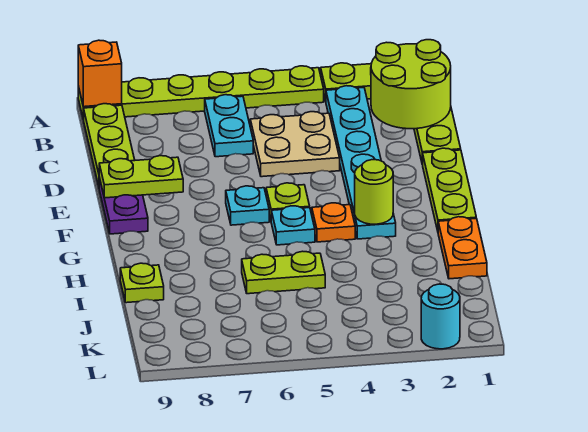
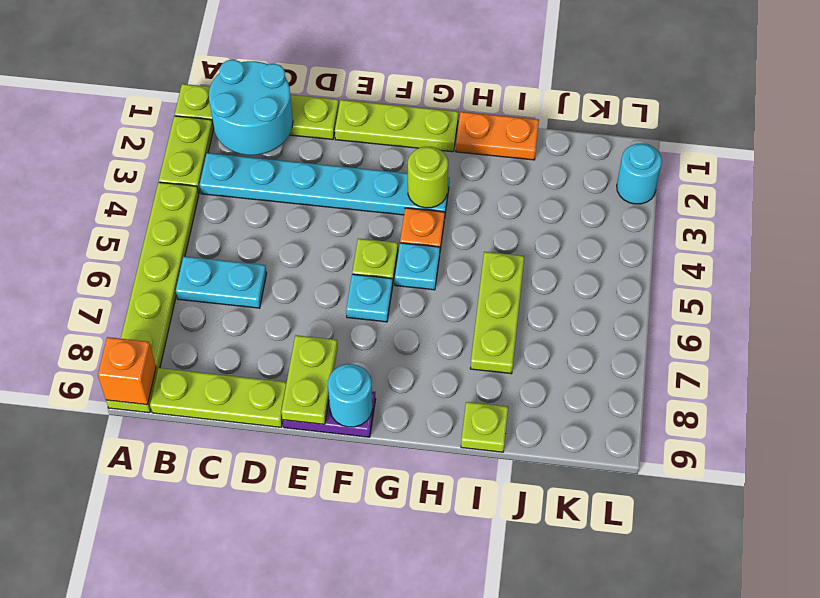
lime 2x2 round brick [371,40,451,129] -> cyan 2x2 round brick [209,60,293,155]
tan 2x2 plate [250,112,340,177] -> none
none -> cyan 1x1 round brick [328,364,372,427]
lime 1x2 plate [242,251,325,294] -> lime 1x3 plate [470,252,524,374]

